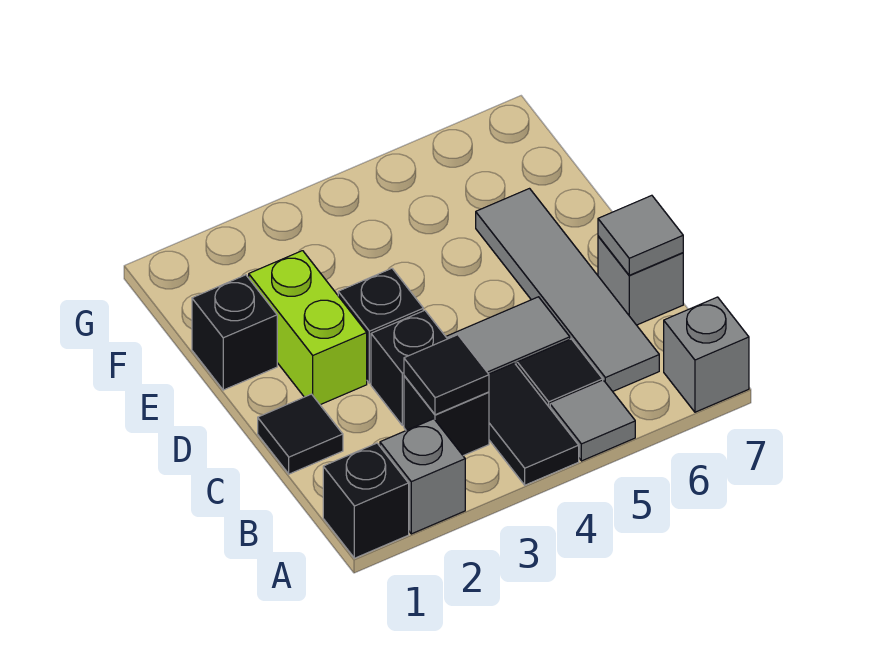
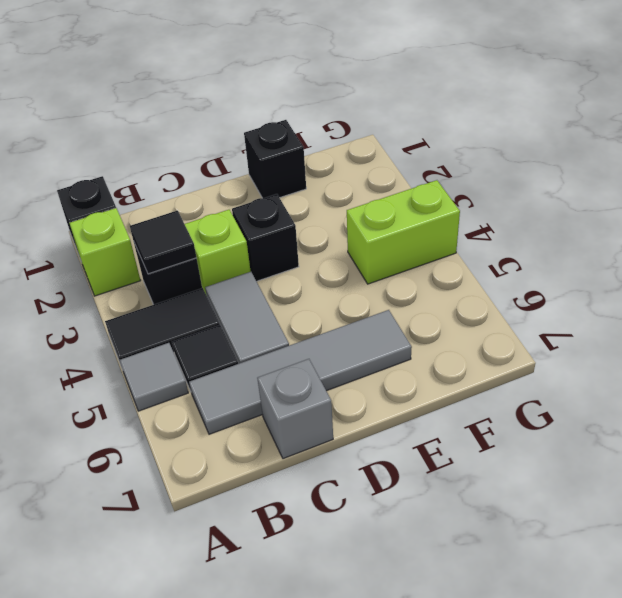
grey 1x1 brick [380,419,465,534] -> lime 1x1 brick [69,208,141,296]
grey 1x1 brick [664,297,749,412] -> none
black 1x1 tile [258,394,343,474] -> none
black 1x1 brick [371,310,447,425] -> lime 1x1 brick [185,210,251,296]
grey 1x1 tile [598,195,683,275] -> none
lime 1x2 brick [249,251,367,405] -> lime 1x2 brick moved to [347,180,460,284]

